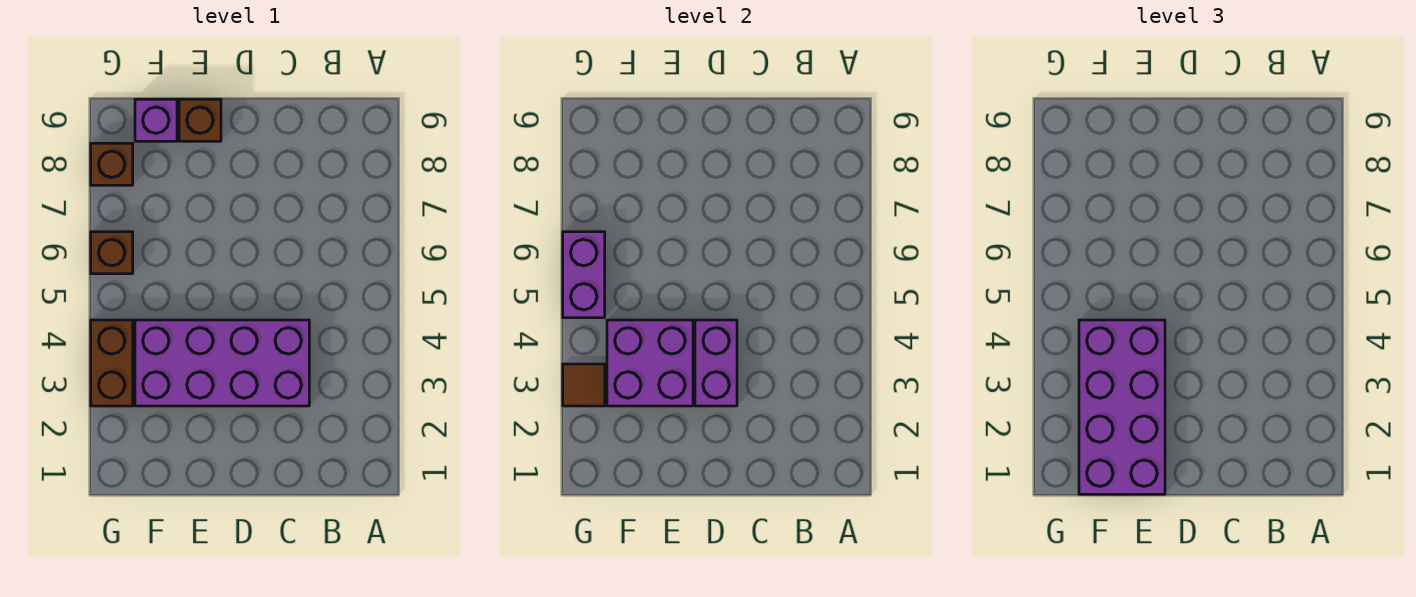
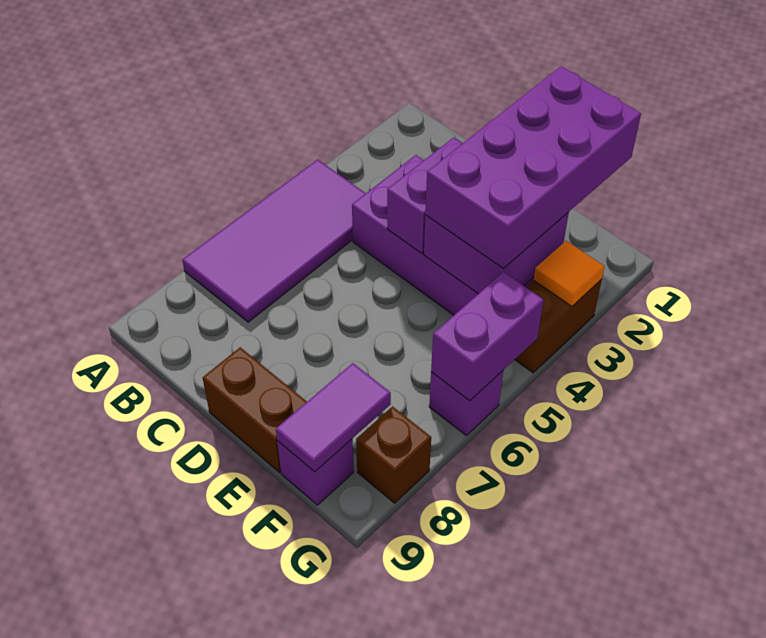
none -> purple 2x4 tile [182,160,366,322]
brown 1x1 brick [179,99,221,141] -> brown 1x2 brick [203,347,307,472]
none -> purple 1x2 tile [276,363,391,472]
brown 1x1 tile [563,364,605,406] -> orange 1x1 tile [534,241,605,306]
brown 1x1 brick [91,232,133,274] -> purple 1x1 brick [429,371,503,436]

